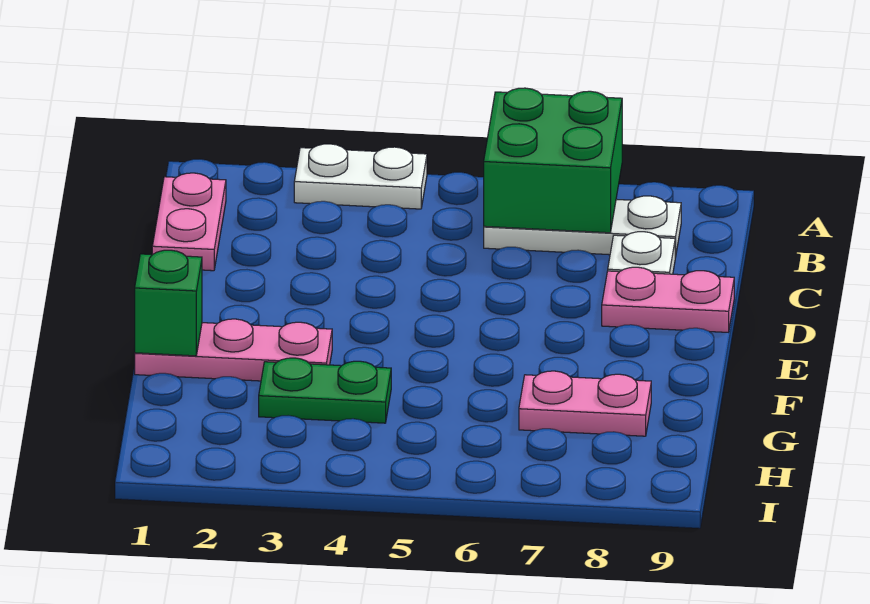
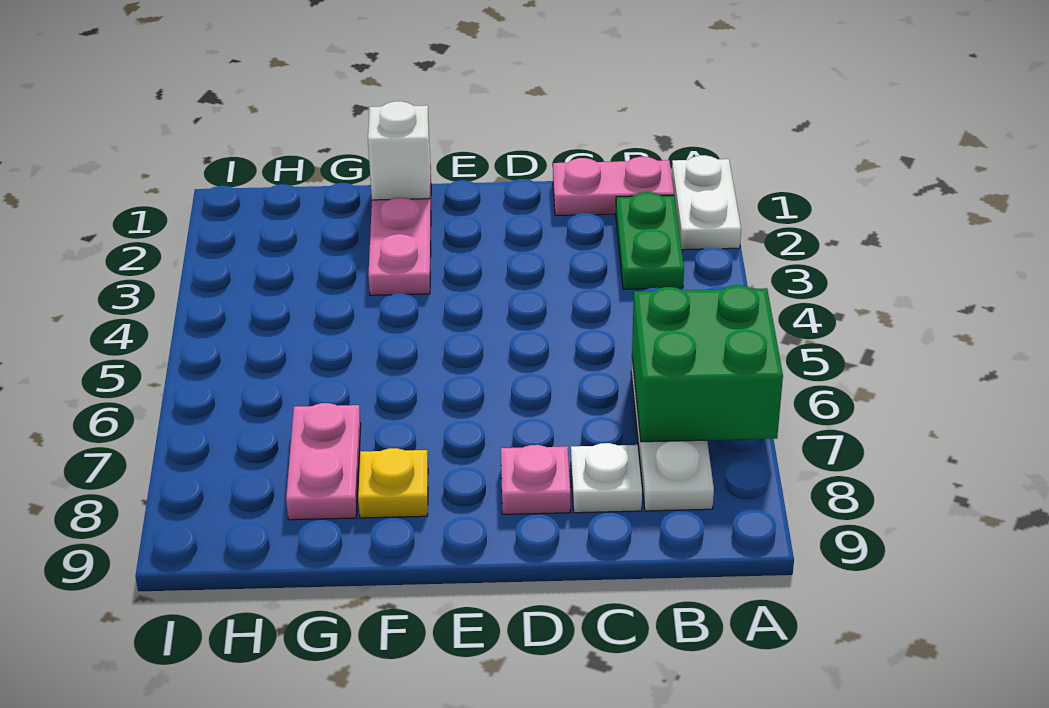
white 1x2 plate [294,144,427,209] -> white 1x2 plate moved to [672,155,741,250]
pink 1x2 plate [602,267,734,332] -> pink 1x1 plate [501,445,570,514]
green 1x1 brick [135,250,202,356] -> white 1x1 brick [368,101,430,200]
none -> yellow 1x1 plate [358,448,428,518]
green 1x2 plate [259,358,391,423] -> green 1x2 plate moved to [616,192,684,289]

